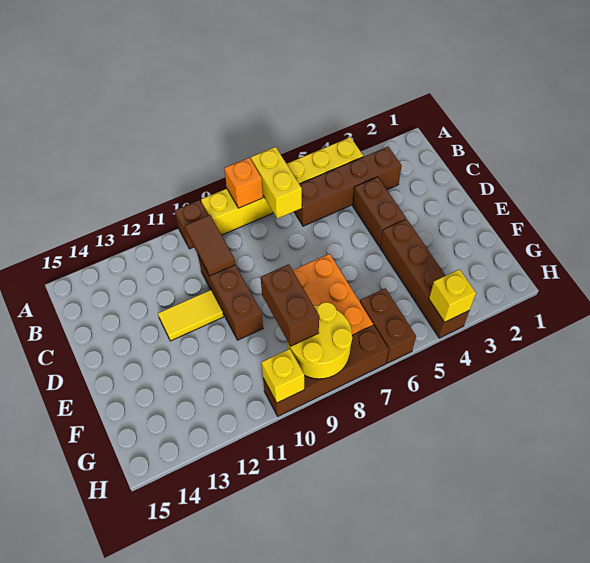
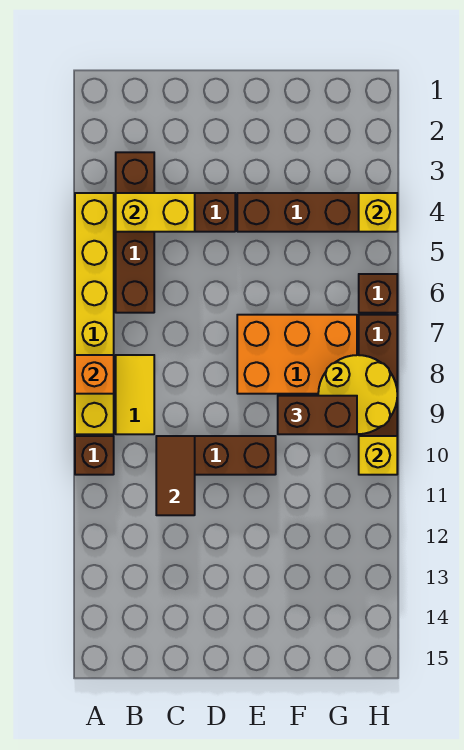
yellow 1x2 brick [251,147,302,219] -> yellow 1x2 brick moved to [116,193,195,232]
brown 1x2 tile [185,215,235,276] -> brown 1x2 tile turned to [156,436,195,515]
yellow 1x2 tile [158,290,224,341] -> yellow 1x2 tile moved to [116,355,154,434]
brown 1x2 brick [360,288,416,363] -> brown 1x1 brick [359,274,397,313]

